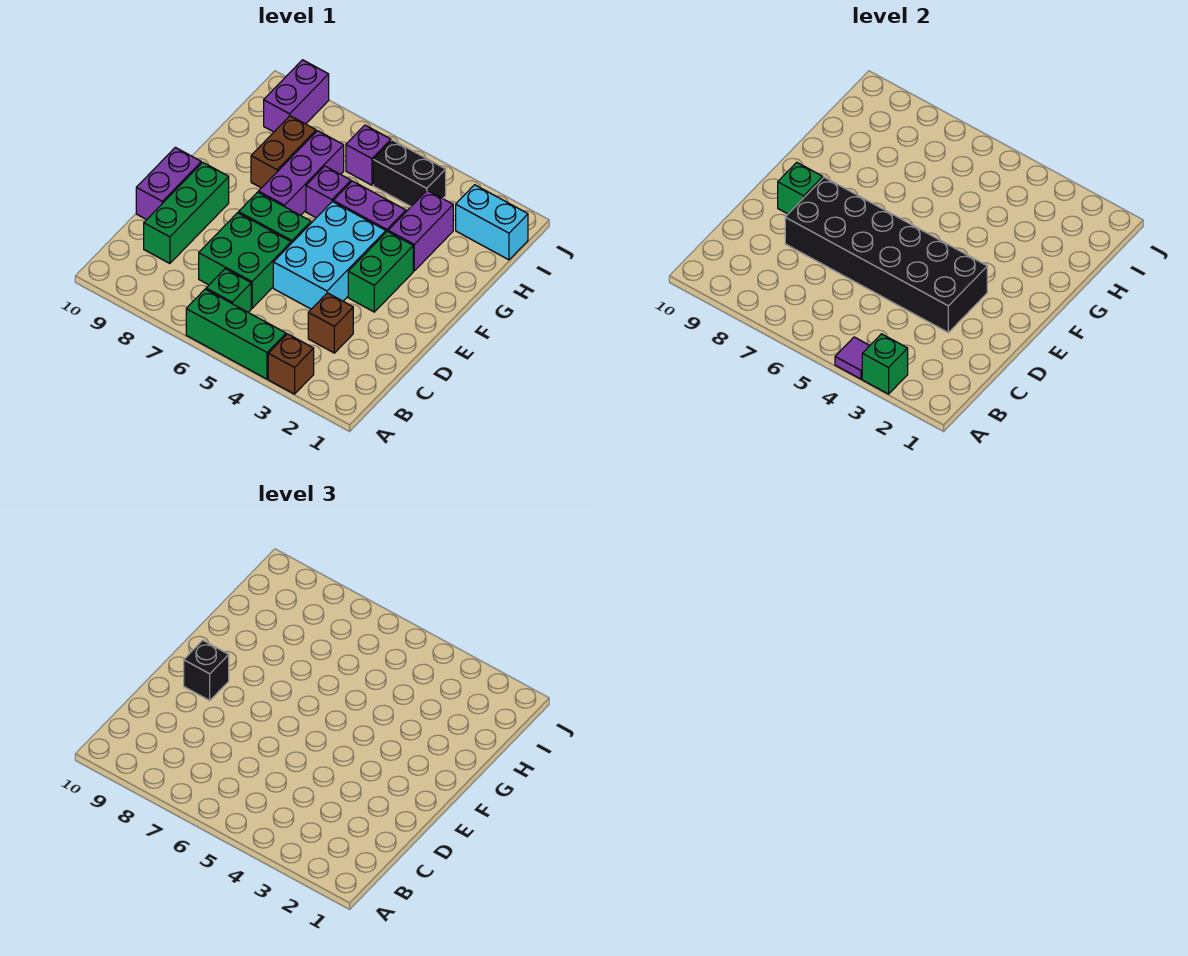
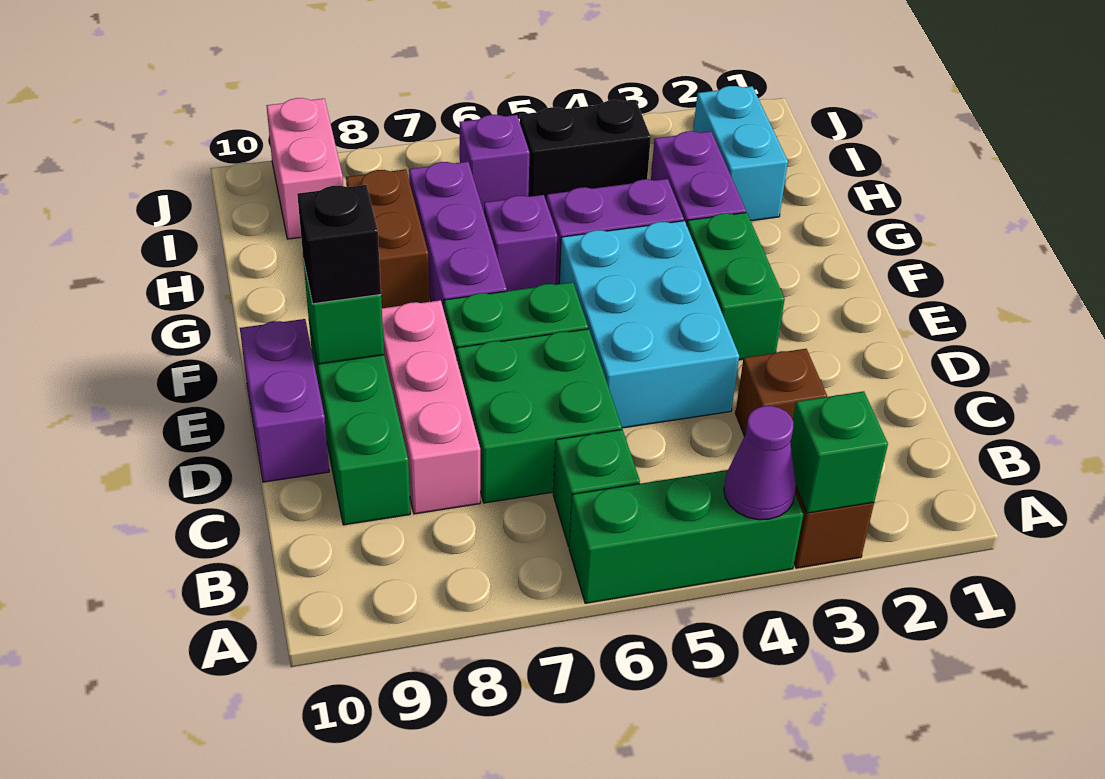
purple 1x1 tile [835,337,870,379] -> purple 1x1 cone [724,406,796,520]
none -> pink 1x3 brick [382,300,480,514]
black 2x6 brick [785,177,987,332] -> none
cyan 1x2 brick [456,185,528,260] -> cyan 1x2 brick turned to [693,86,788,221]
purple 1x2 brick [264,60,329,132] -> pink 1x2 brick [267,98,343,239]

